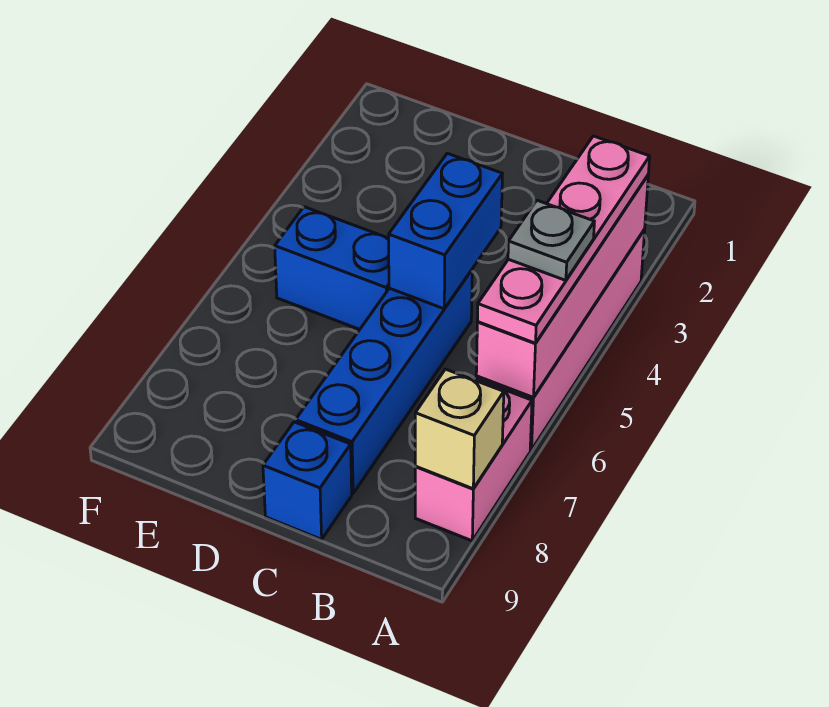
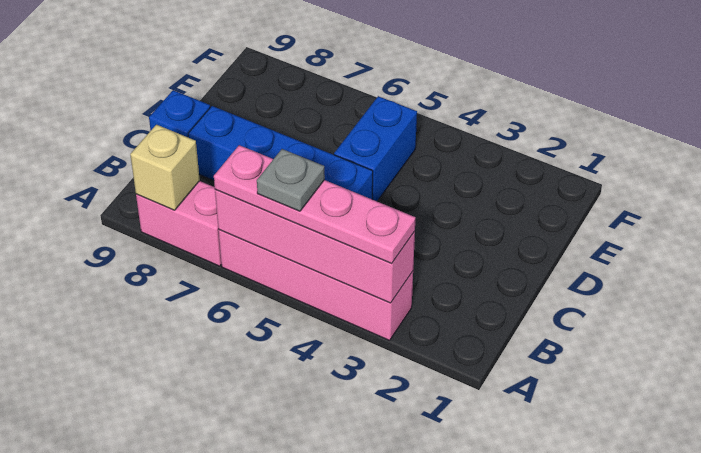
blue 1x2 brick [389,153,502,309] -> none

